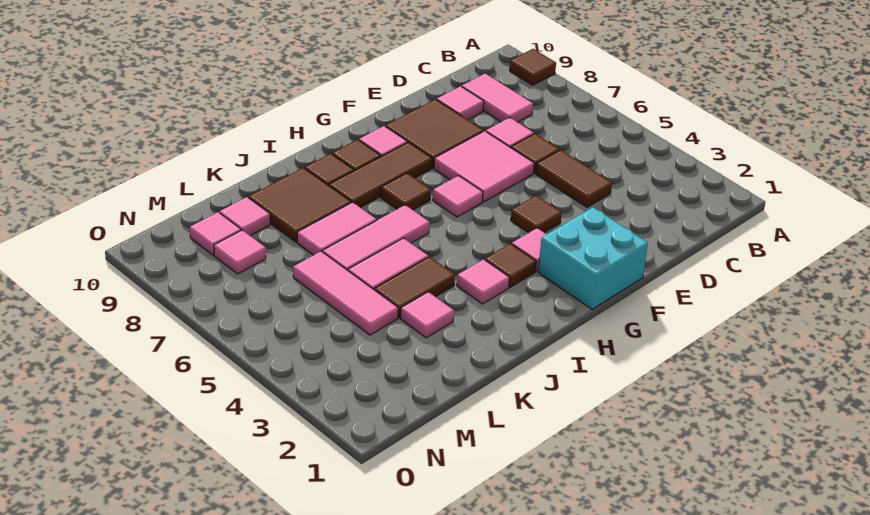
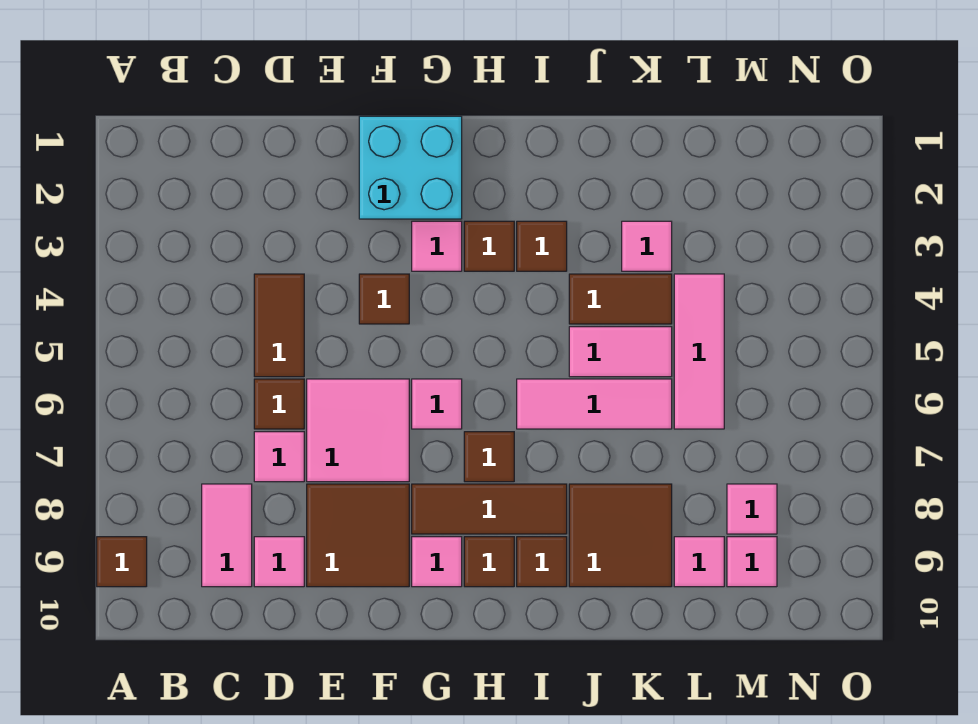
pink 1x1 tile [457,259,510,304] -> brown 1x1 tile [517,221,567,271]
pink 1x2 tile [297,202,376,255] -> none

